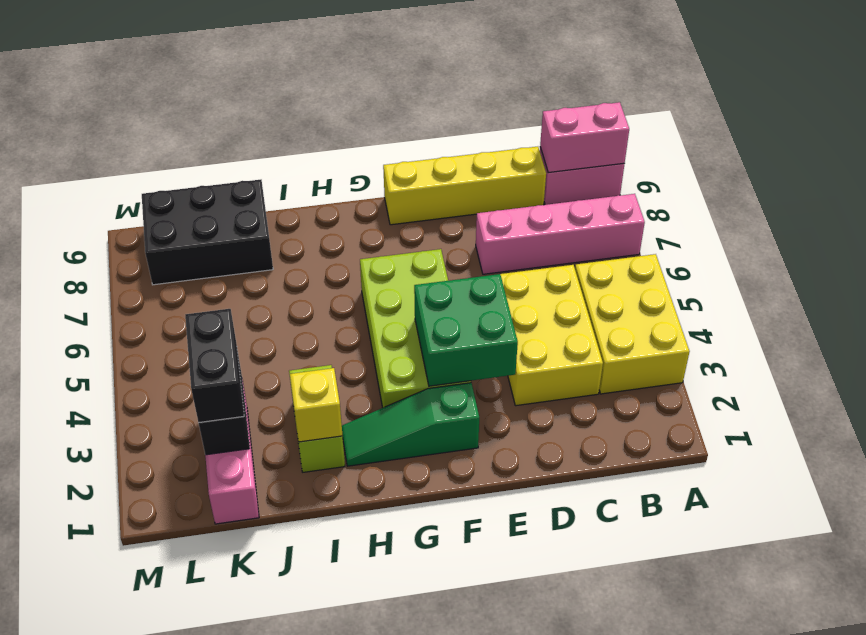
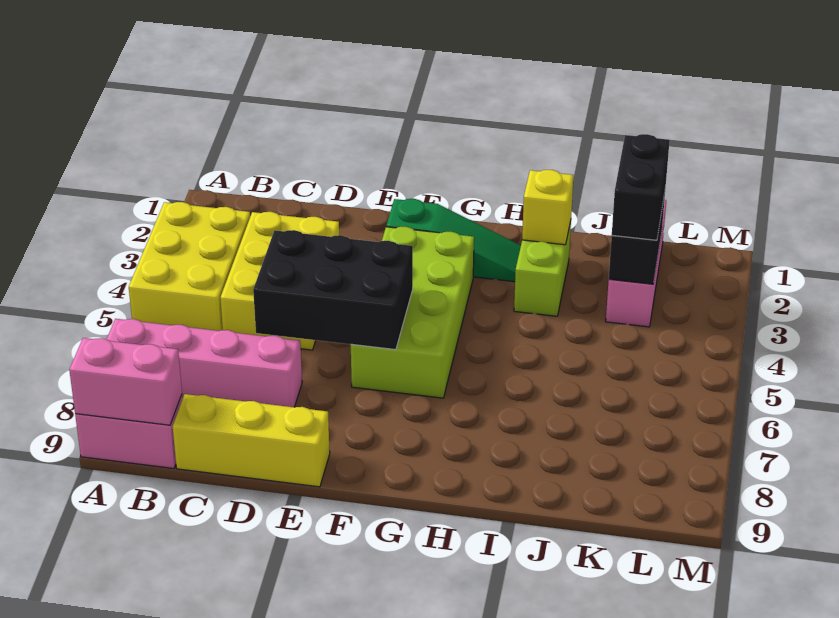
yellow 1x4 brick [383,147,546,225] -> yellow 1x3 brick [173,394,330,487]
green 2x2 brick [414,274,518,386] -> none
black 2x3 brick [142,180,273,285] -> black 2x3 brick moved to [253,230,413,350]

